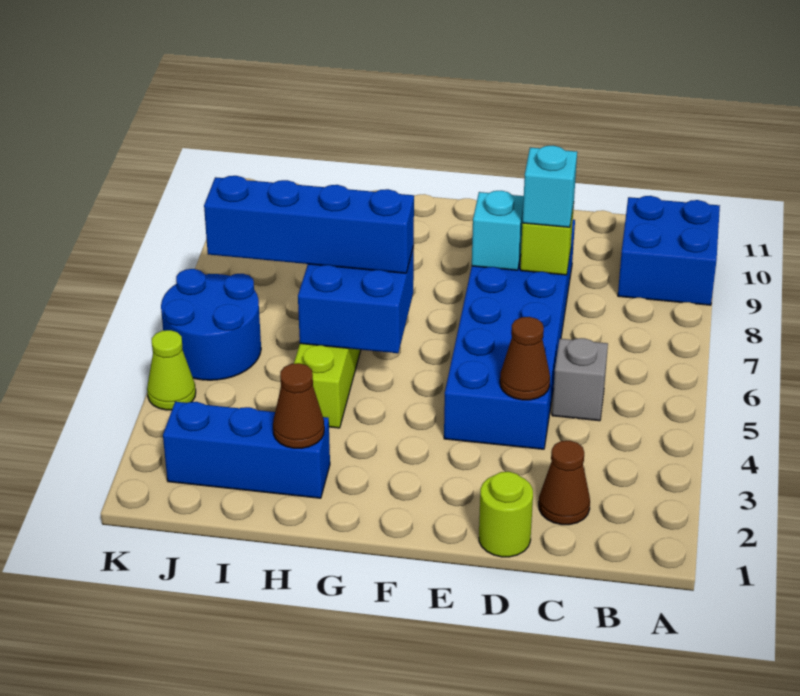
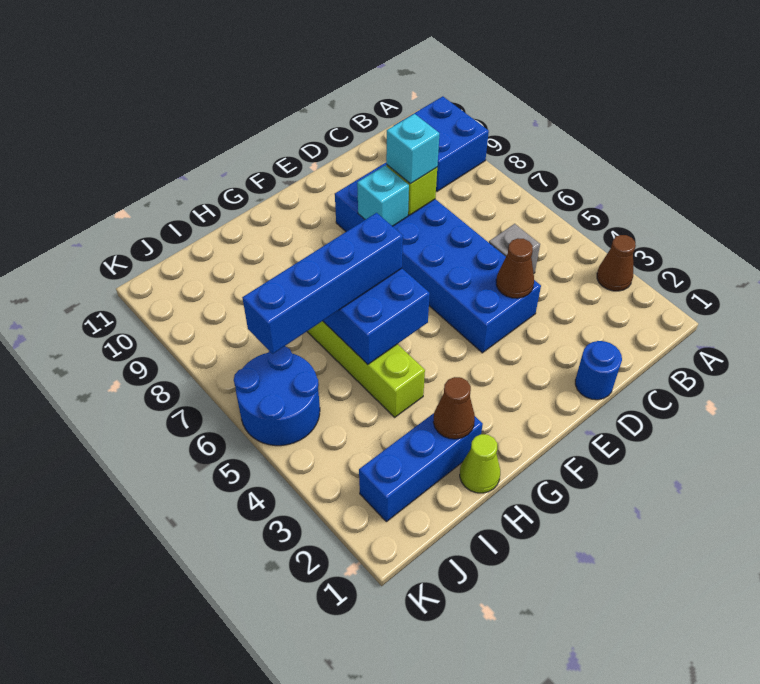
brown 1x1 cone [539,441,590,525] -> brown 1x1 cone moved to [597,235,636,291]
lime 1x1 round brick [479,472,533,557] -> blue 1x1 round brick [575,341,622,400]
lime 1x1 cone [147,330,196,410] -> lime 1x1 cone moved to [460,434,500,493]

